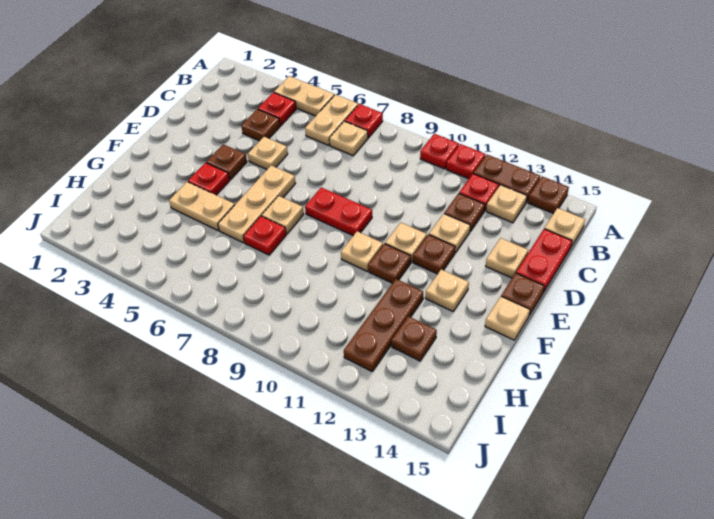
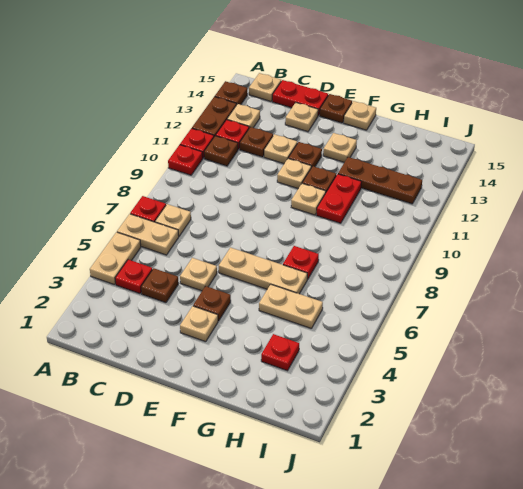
red 1x2 plate [305,187,372,235] -> red 1x2 plate moved to [317,174,361,223]
red 1x1 plate [188,163,230,195] -> red 1x1 plate moved to [261,334,299,371]
tan 1x1 plate [262,196,304,234] -> tan 1x1 plate moved to [180,306,218,342]
tan 1x2 plate [169,182,235,231] -> tan 1x2 plate turned to [259,284,323,329]
brown 1x1 plate [392,316,437,361] -> brown 1x1 plate moved to [204,136,238,166]

